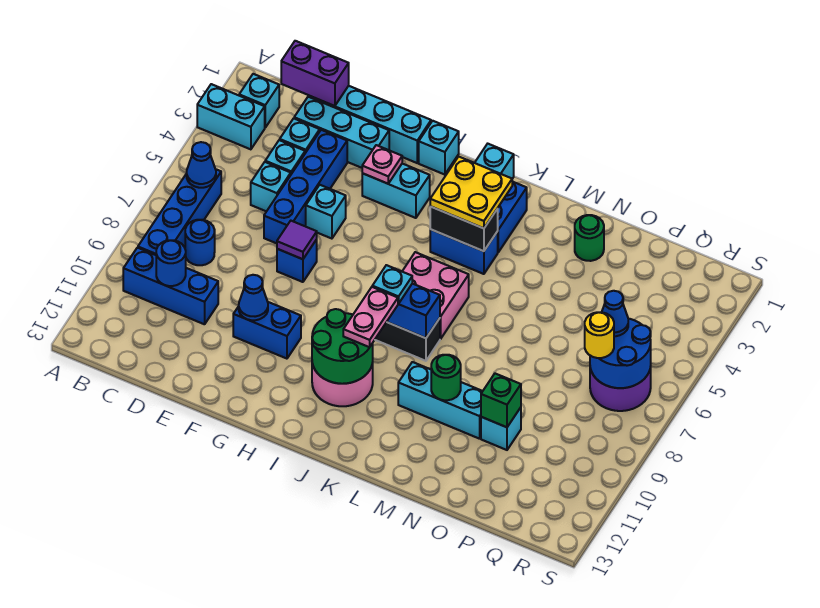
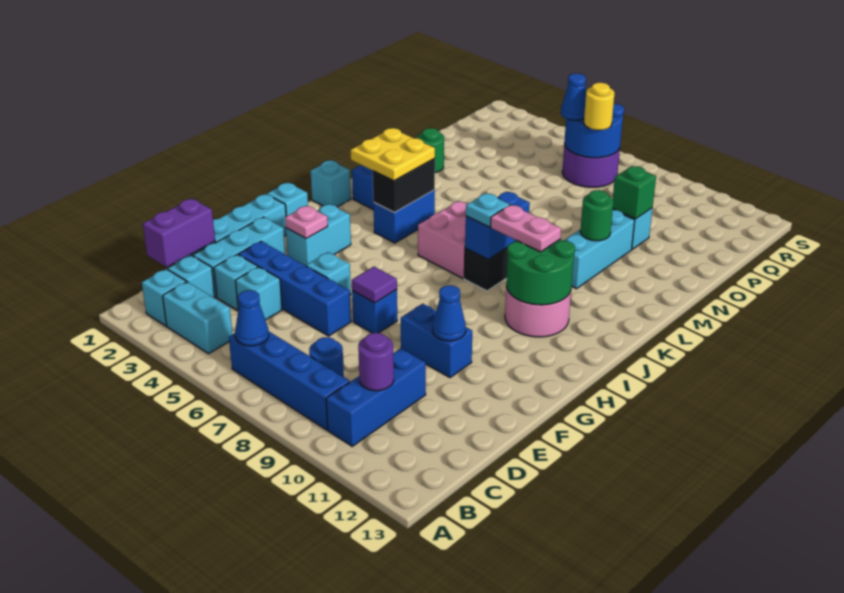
cyan 1x2 brick [197,84,265,149] -> cyan 1x2 brick turned to [163,282,233,354]
blue 1x1 round brick [156,240,186,286] -> purple 1x1 round brick [358,333,394,391]
cyan 1x1 brick [251,162,291,211] -> cyan 1x1 brick moved to [168,255,215,298]
blue 1x2 brick [233,302,301,359] -> blue 1x2 brick turned to [401,304,472,378]

